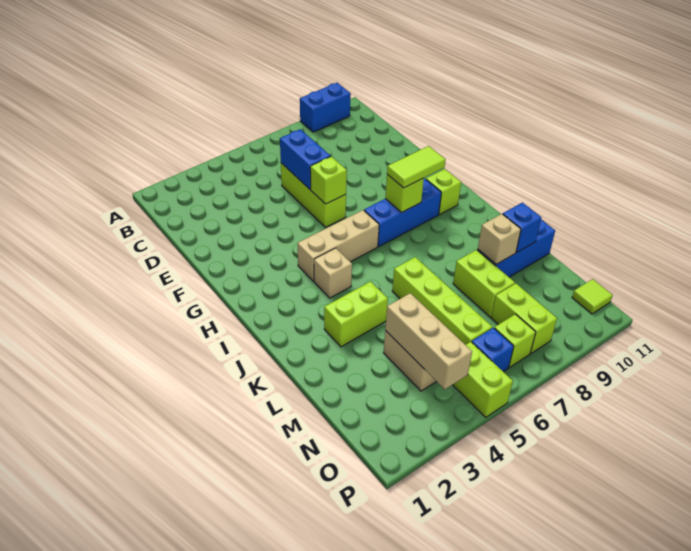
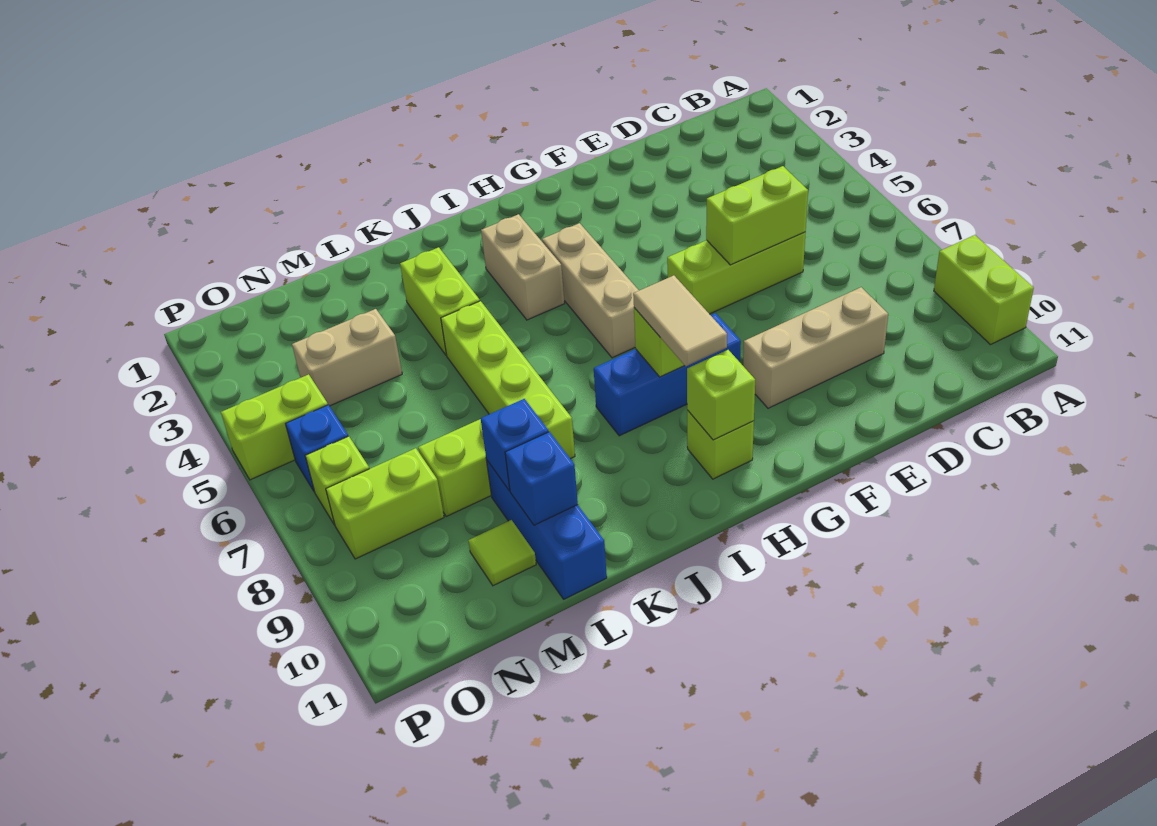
blue 1x2 brick [300,83,351,132] -> lime 1x2 brick [934,235,1034,345]
blue 1x2 brick [280,129,331,189] -> lime 1x2 brick [706,166,808,265]
lime 1x1 brick [310,156,347,204] -> lime 1x1 brick moved to [687,350,755,440]
blue 1x3 brick [364,179,441,246] -> blue 1x3 brick turned to [594,313,741,436]
lime 1x2 tile [387,146,446,188] -> tan 1x2 tile [633,275,727,366]
tan 1x1 brick [314,248,352,298] -> tan 1x2 brick [481,214,564,320]
lime 1x4 brick [392,257,492,345] -> lime 1x4 brick turned to [441,301,575,459]
tan 1x1 brick [478,214,521,264] -> blue 1x1 brick [481,399,549,491]
tan 1x3 brick [385,293,472,389] -> tan 1x3 brick moved to [743,287,888,408]
lime 1x1 tile [572,279,613,314] -> lime 1x1 tile moved to [468,520,536,586]

